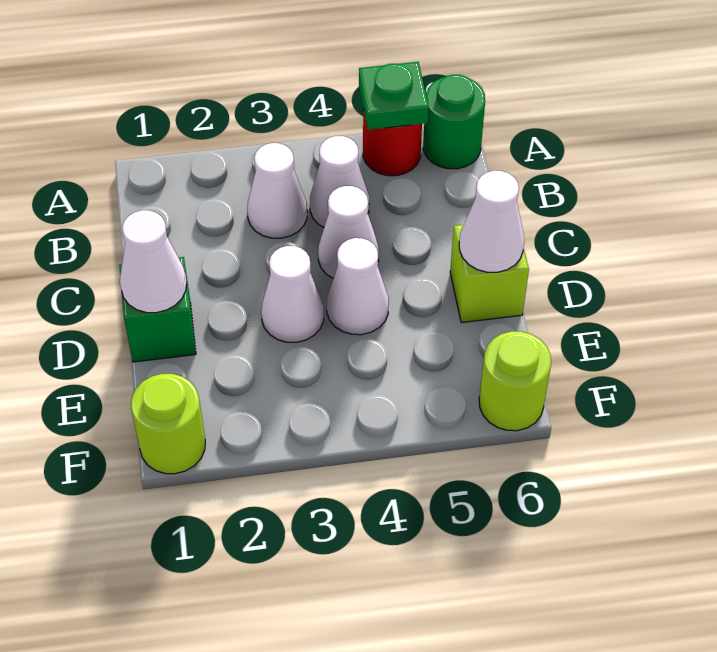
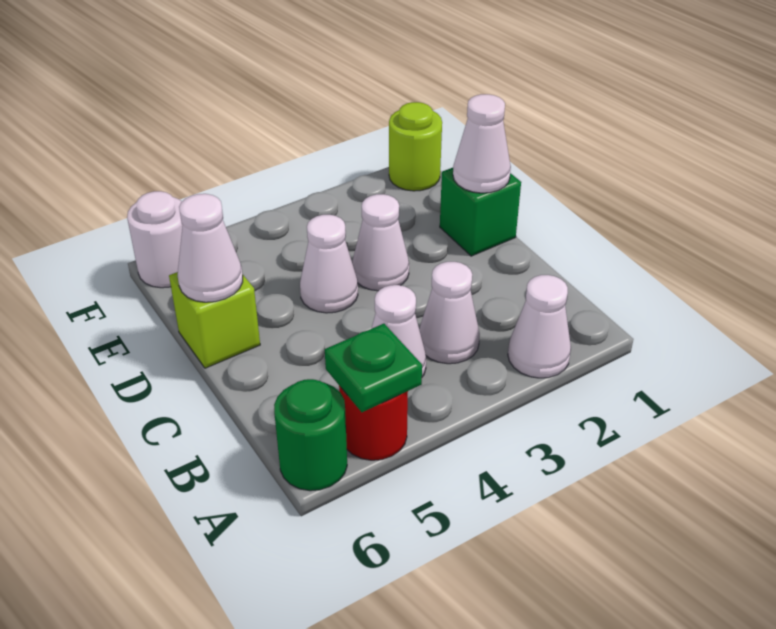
white 1x1 cone [318,186,379,278] -> white 1x1 cone moved to [508,275,571,378]
lime 1x1 round brick [479,331,551,431] -> white 1x1 round brick [127,191,183,288]

